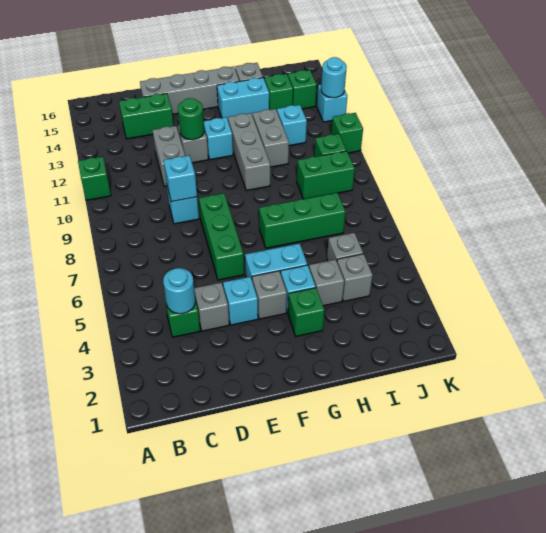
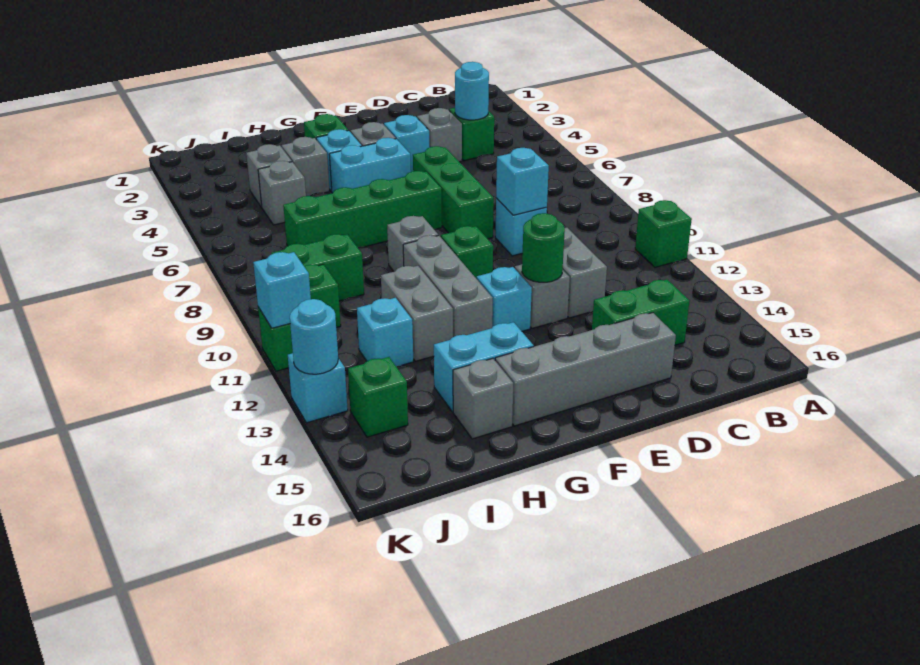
green 1x3 brick [259,193,346,248] -> green 1x4 brick [283,171,442,247]
none -> grey 1x1 brick [387,216,438,272]
green 1x1 brick [264,74,293,110] -> green 1x1 brick moved to [441,226,493,279]
none -> cyan 1x1 brick [253,252,311,328]

